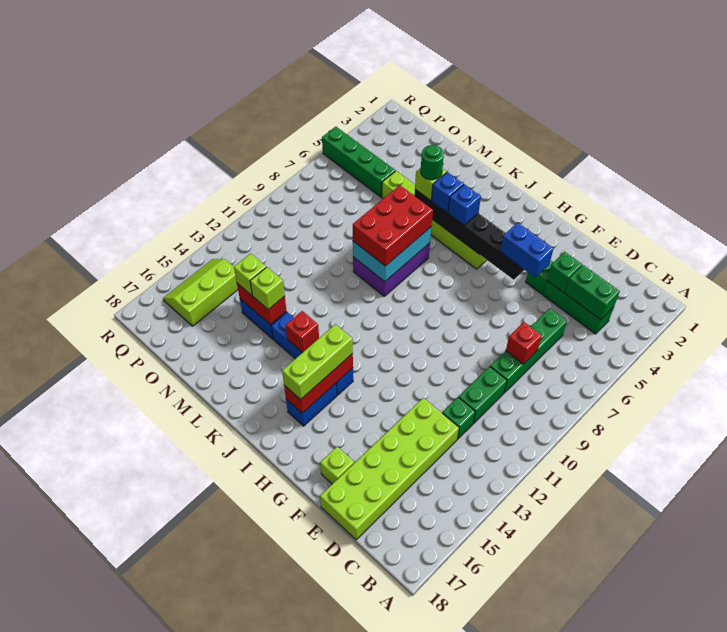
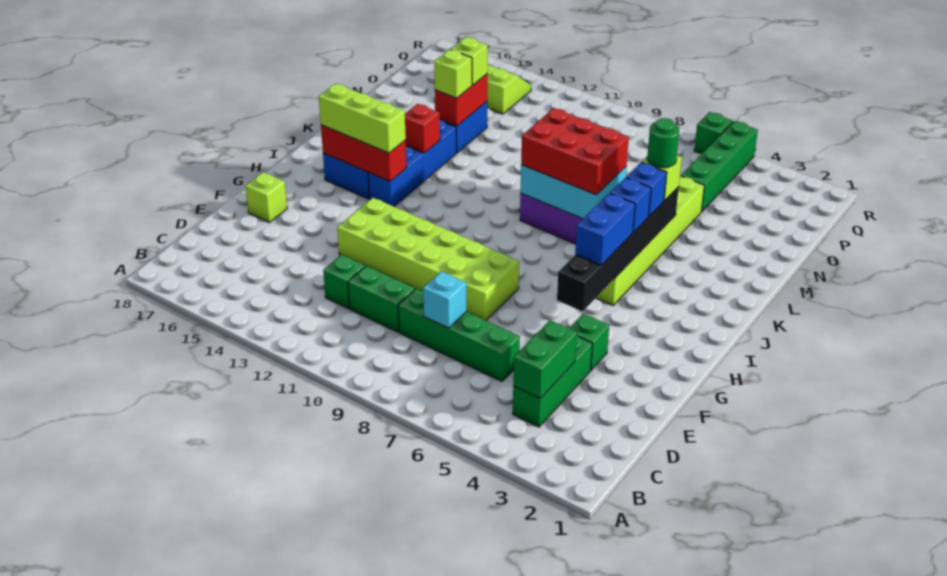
red 1x1 brick [506,322,542,364] -> cyan 1x1 brick [423,271,466,328]
lime 2x6 brick [320,398,459,540] -> lime 2x6 brick moved to [337,198,519,320]
green 1x1 brick [547,252,582,293] -> green 1x1 brick moved to [694,112,733,154]
blue 1x2 brick [500,223,554,277] -> blue 1x2 brick moved to [575,193,635,265]

